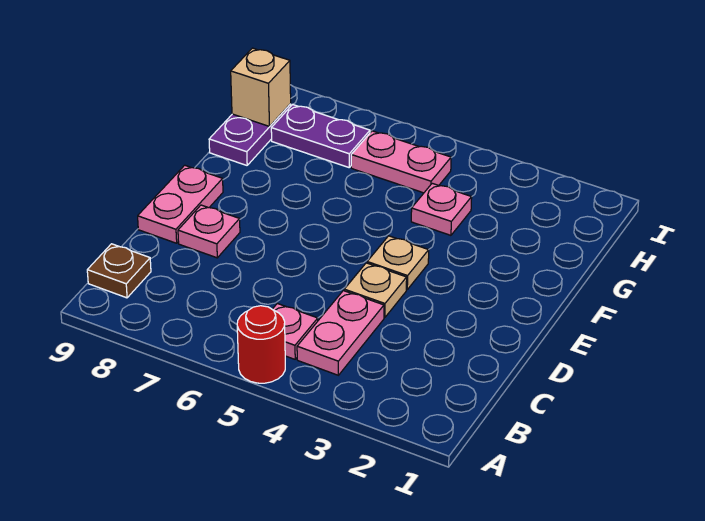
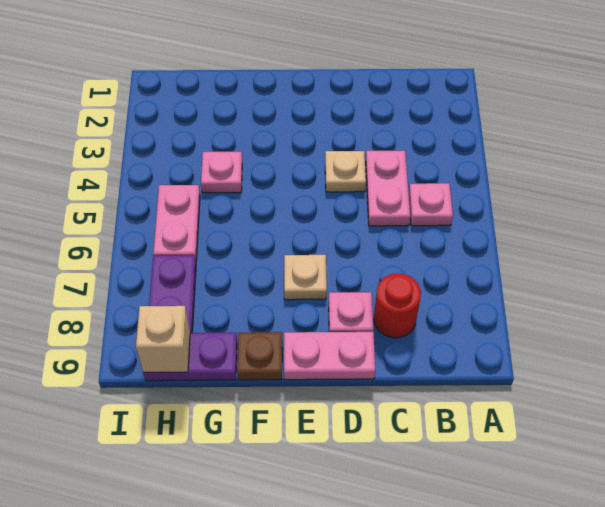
red 1x1 round brick [237,306,285,383] -> red 1x1 round brick moved to [374,273,421,338]
pink 1x2 plate [297,291,384,375] -> pink 1x2 plate turned to [366,151,410,226]
brown 1x1 plate [87,244,151,298] -> brown 1x1 plate moved to [237,332,282,380]
tan 1x1 plate [367,236,429,289] -> tan 1x1 plate moved to [284,255,327,300]

